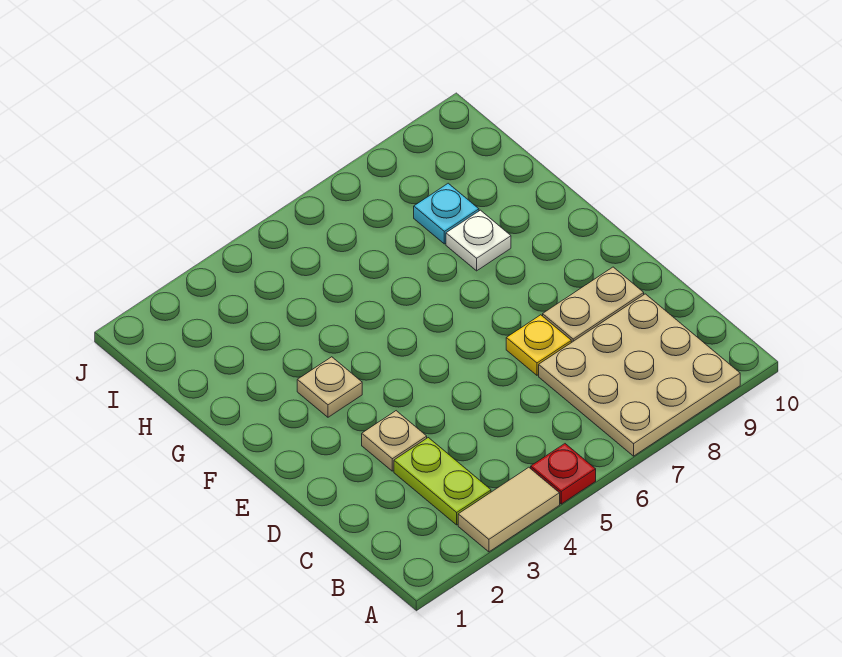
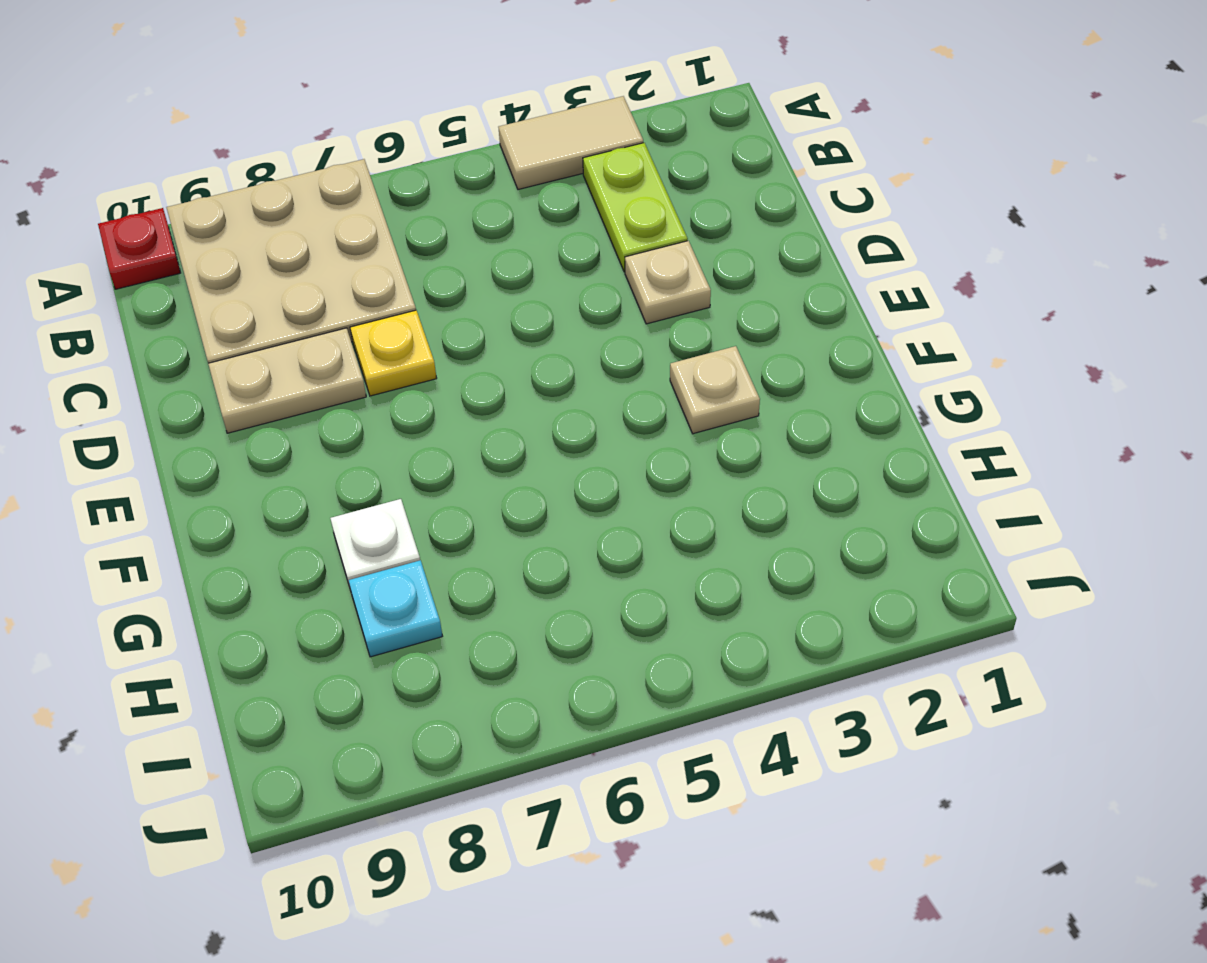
red 1x1 plate [531,444,596,504] -> red 1x1 plate moved to [98,208,181,289]

